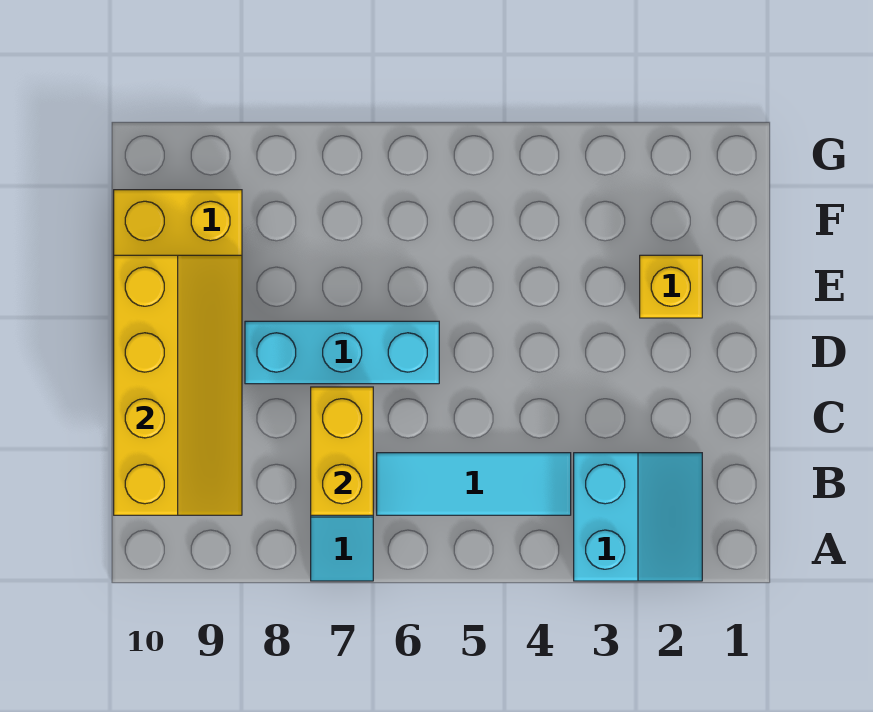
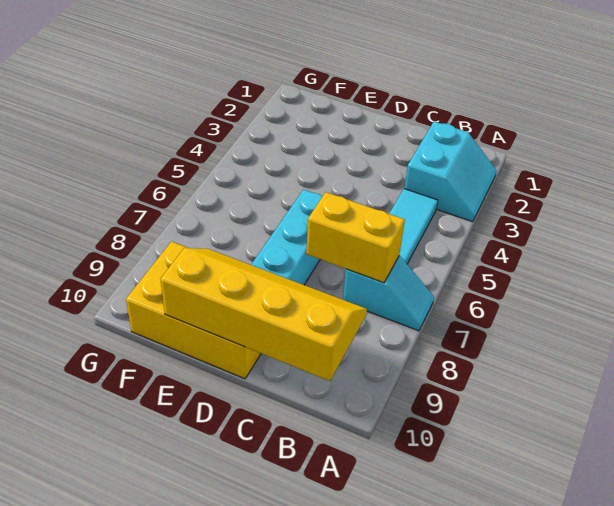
cyan 2x2 slope [574,453,702,581] -> cyan 2x2 slope turned to [404,122,497,222]
yellow 1x1 brick [640,255,702,318] -> none

